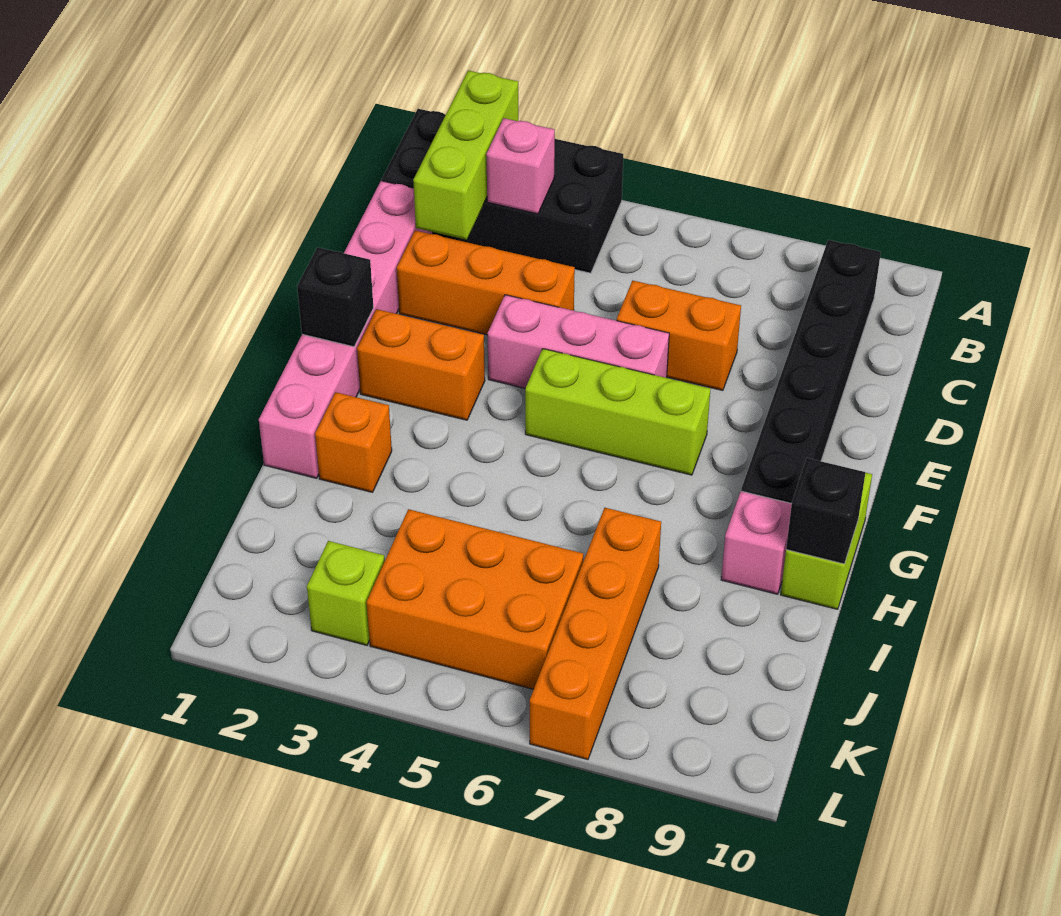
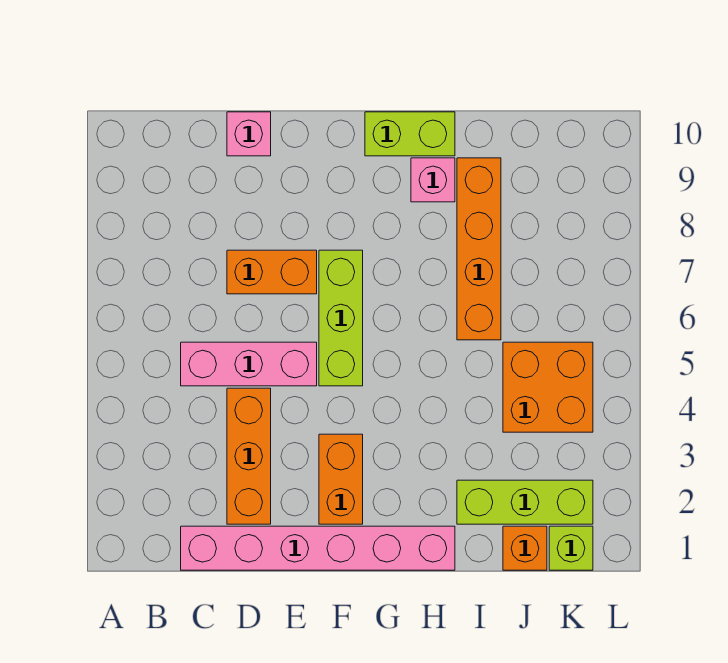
black 2x4 brick [382,109,623,273] -> none
lime 1x3 brick [413,71,518,240] -> lime 1x3 brick moved to [457,480,593,524]
pink 1x1 brick [486,118,555,214] -> pink 1x1 brick moved to [227,112,271,156]
black 1x6 brick [741,240,881,504] -> none
orange 1x2 brick [617,280,741,391] -> orange 1x2 brick turned to [227,250,317,294]
pink 1x3 brick [487,295,669,388] -> pink 1x3 brick turned to [181,342,317,386]
black 1x1 brick [297,247,373,347] -> none
orange 1x1 brick [315,392,392,492] -> orange 1x1 brick moved to [503,526,547,570]
black 1x1 brick [786,458,866,564] -> none
orange 1x4 brick [530,508,661,759] -> orange 1x4 brick turned to [457,158,501,340]
orange 2x3 brick [367,509,583,689] -> orange 2x2 brick [503,342,593,432]
lime 1x1 brick [307,541,385,645] -> lime 1x1 brick moved to [549,526,593,570]

